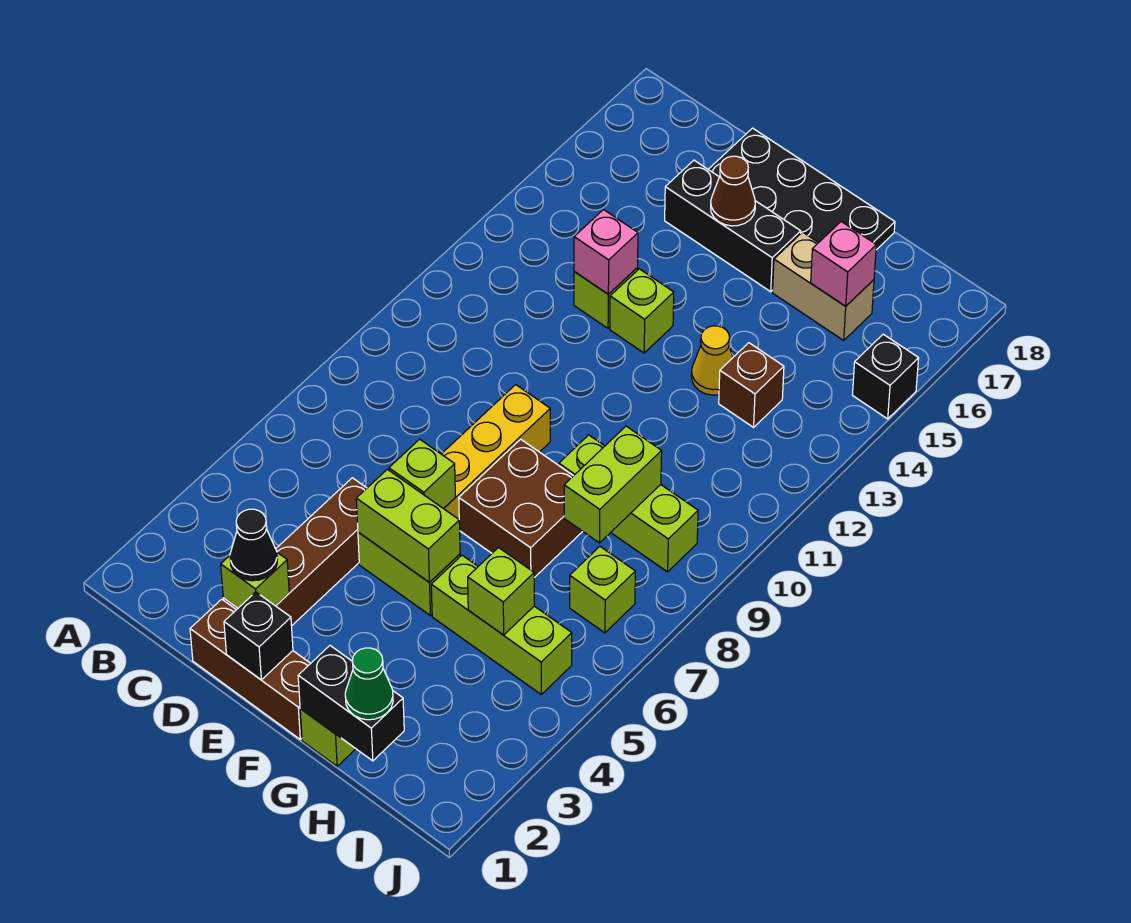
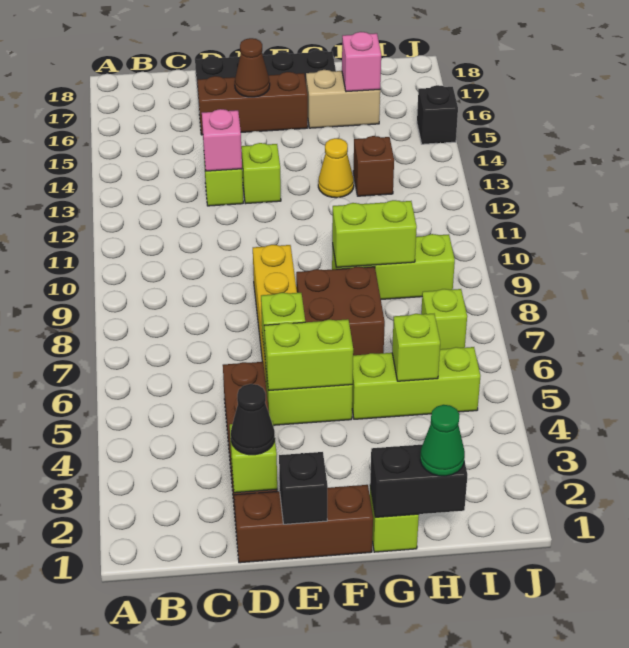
black 1x3 brick [665,160,801,292] -> brown 1x3 brick [198,72,308,135]
lime 1x2 brick [564,426,662,543] -> lime 1x2 brick turned to [332,200,417,268]

